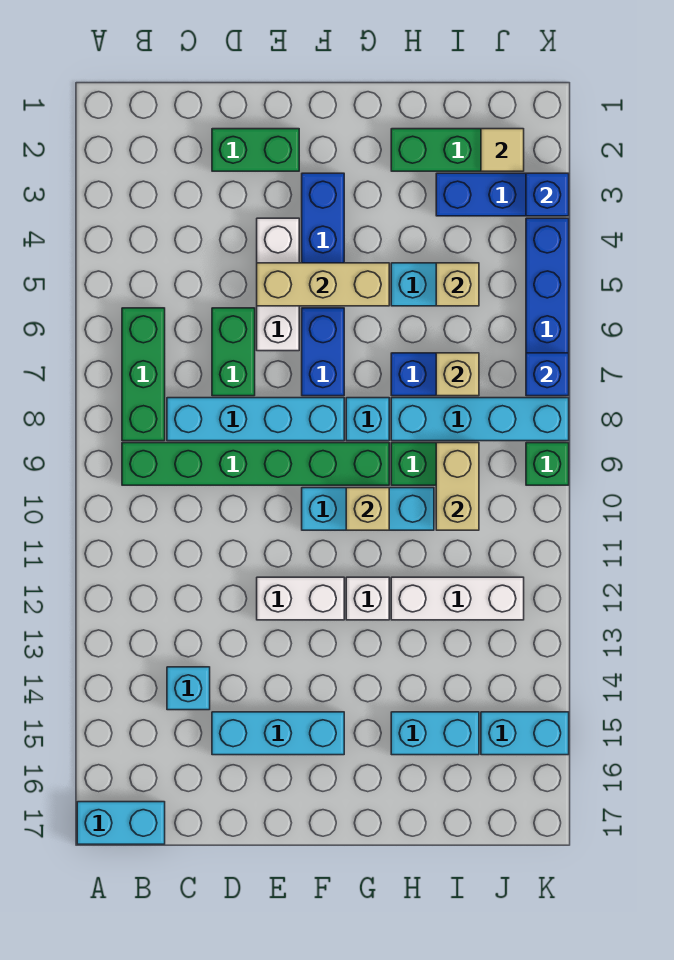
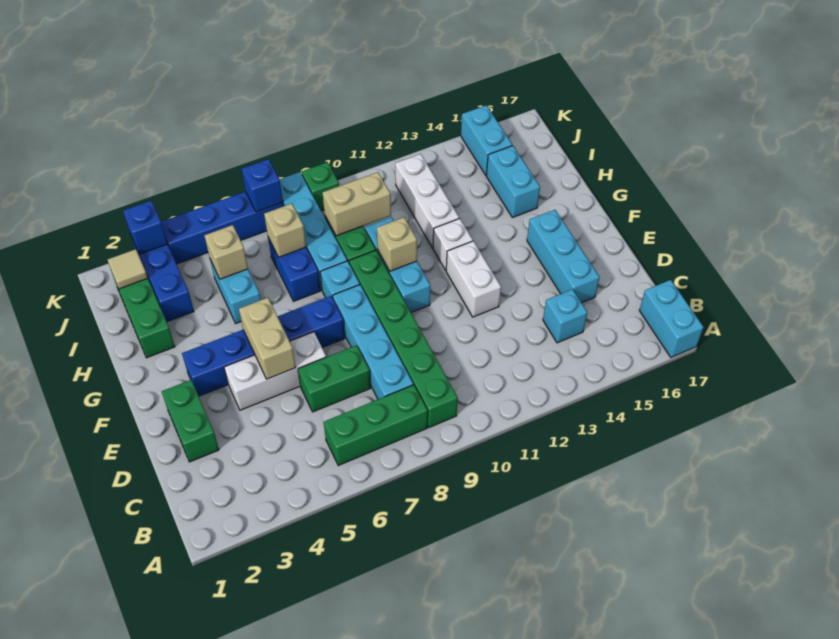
tan 1x3 brick [257,263,389,306] -> tan 1x2 brick [239,298,296,379]

